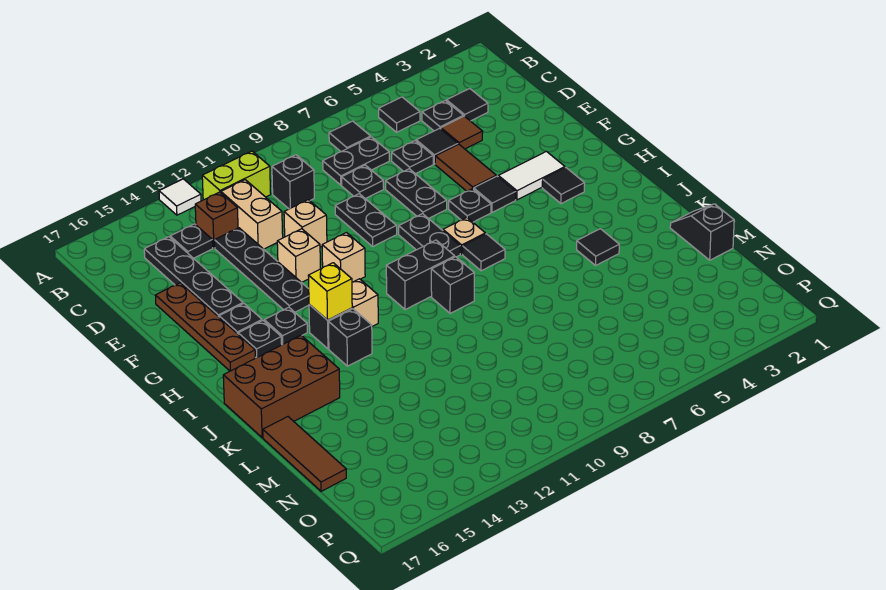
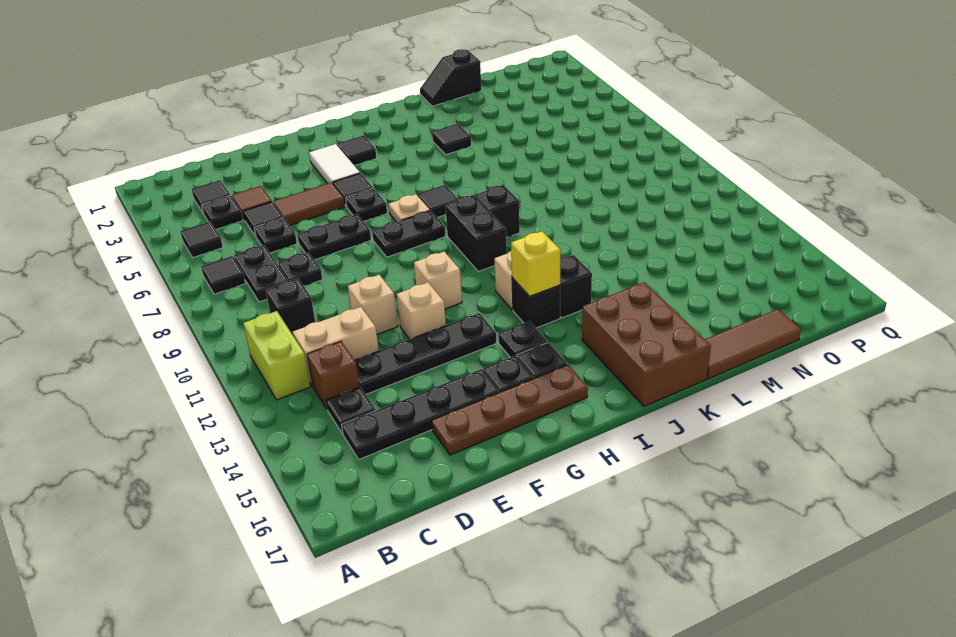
white 1x1 tile [159,179,201,215] -> none
black 1x2 plate [335,194,397,246] -> none

